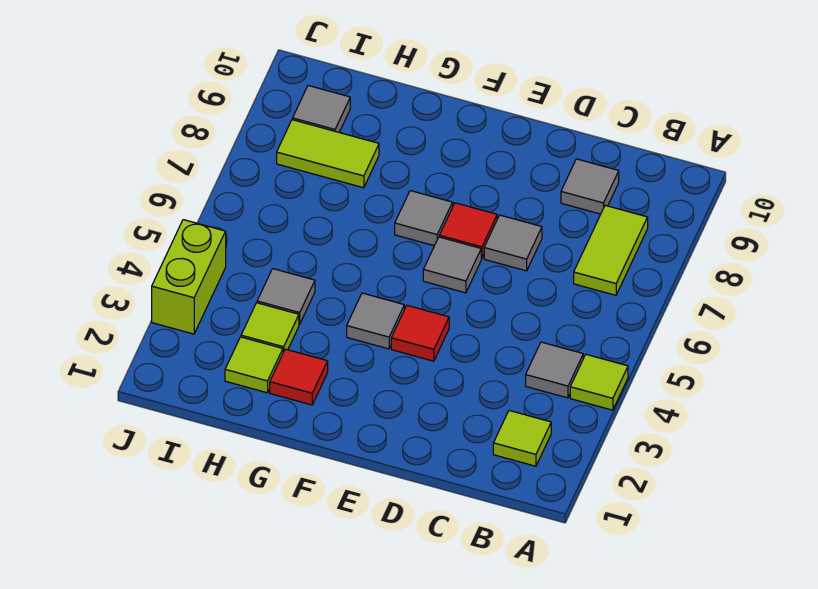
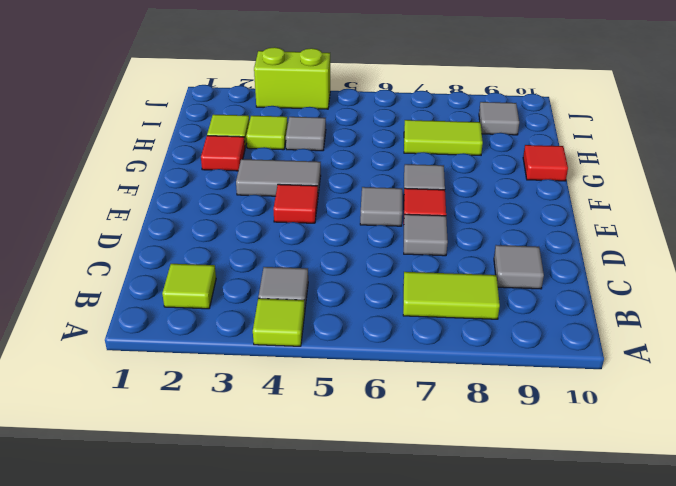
grey 1x1 tile [347,293,404,349] -> grey 1x2 tile [236,159,321,196]
none -> red 1x1 tile [523,145,568,181]
lime 1x2 tile [277,120,379,188] -> lime 1x2 tile turned to [404,120,483,155]

